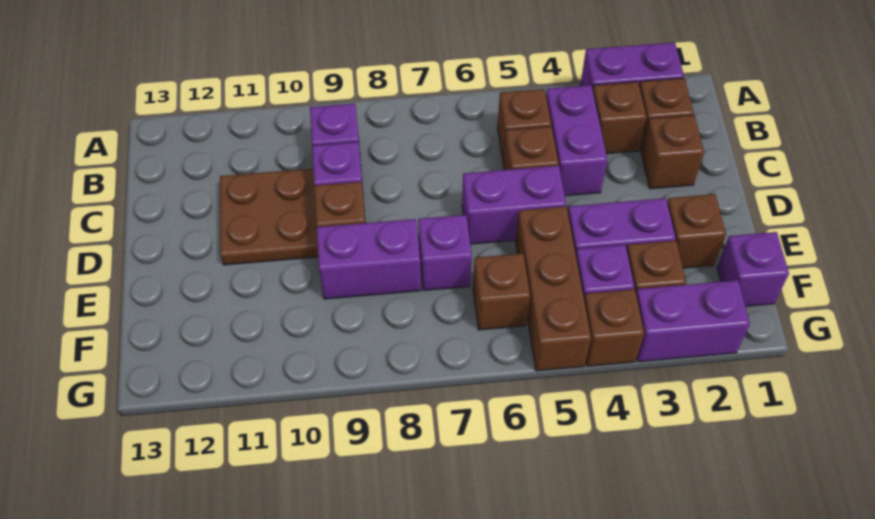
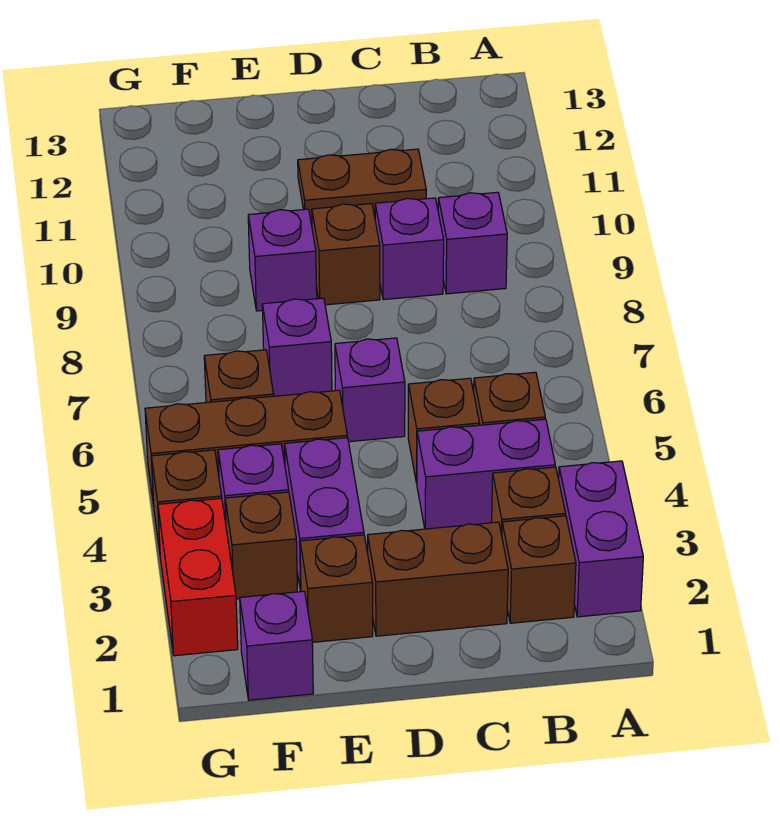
brown 1x1 brick [641,115,704,189] -> brown 1x2 brick [368,522,508,636]
brown 2x2 plate [220,169,318,265] -> brown 1x2 plate [298,149,426,217]
purple 1x2 brick [462,166,566,244] -> purple 1x1 brick [335,338,405,442]
purple 1x2 brick [317,219,421,299] -> purple 1x1 brick [248,209,317,311]
purple 1x2 brick [636,280,750,362] -> red 1x2 brick [158,498,238,656]

